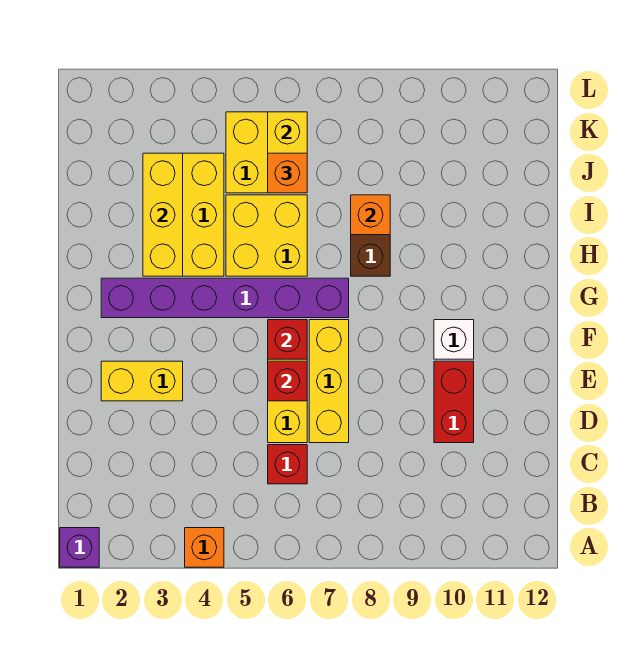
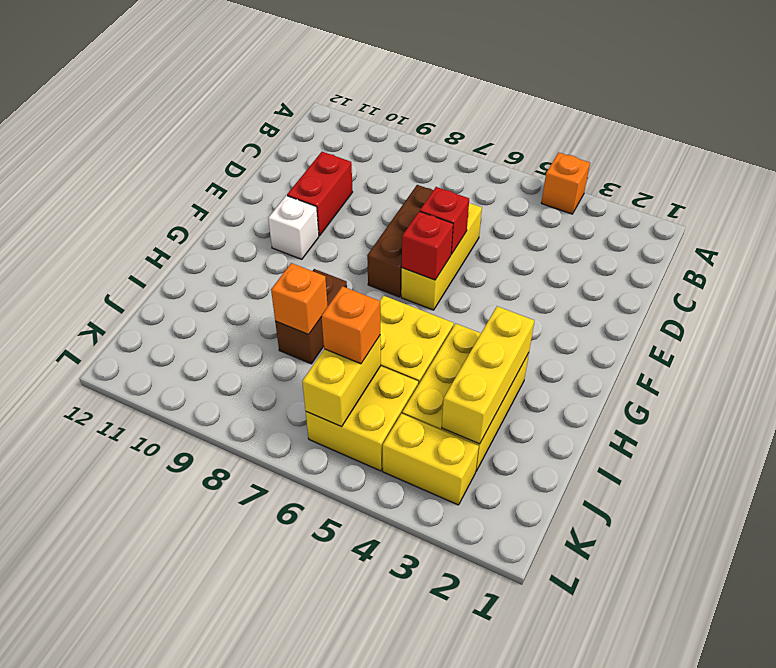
purple 1x1 brick [60,528,99,567] -> none
red 1x1 brick [268,445,307,484] -> none
yellow 1x3 brick [309,320,349,443] -> brown 1x3 brick [367,185,433,297]
yellow 1x2 brick [101,361,183,401] -> yellow 1x2 brick moved to [383,414,479,505]
purple 1x6 brick [101,278,349,318] -> none

